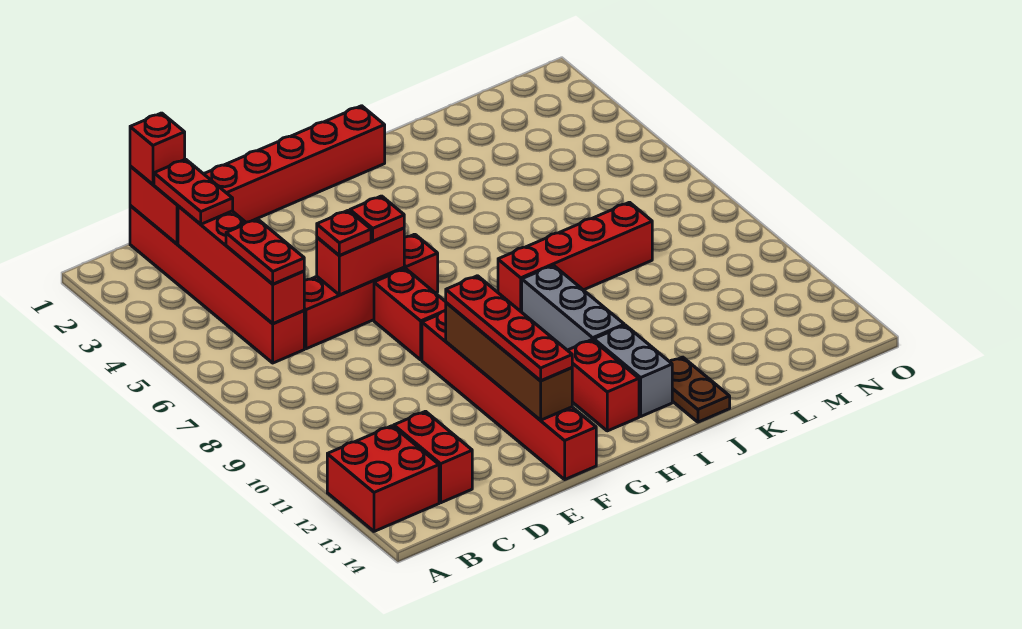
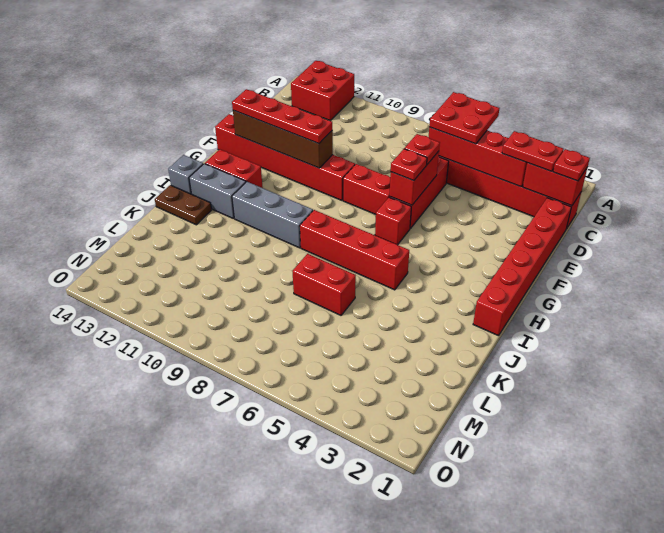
red 1x1 brick [130,113,185,184] -> red 1x1 plate [553,149,590,181]
red 1x2 plate [226,219,304,284] -> red 2x2 plate [429,92,500,144]
red 1x2 brick [394,411,472,503] -> red 1x2 brick moved to [292,254,356,315]
red 1x4 brick [498,202,652,312] -> red 1x4 brick turned to [300,210,409,290]
none -> grey 1x1 brick [168,155,203,194]

